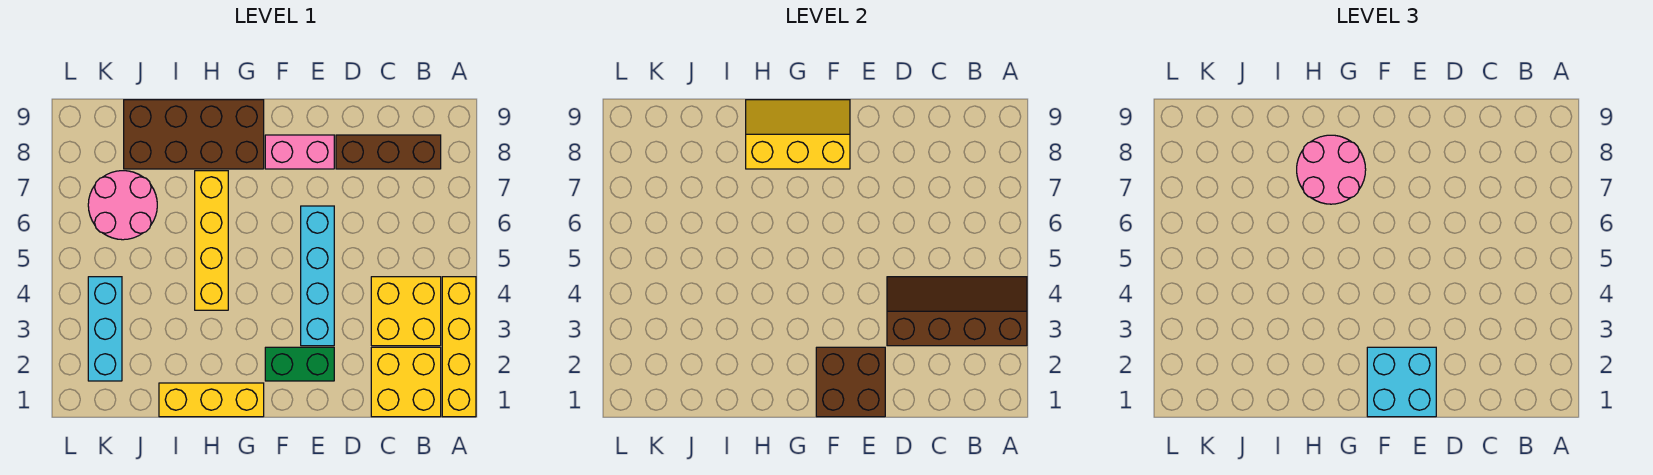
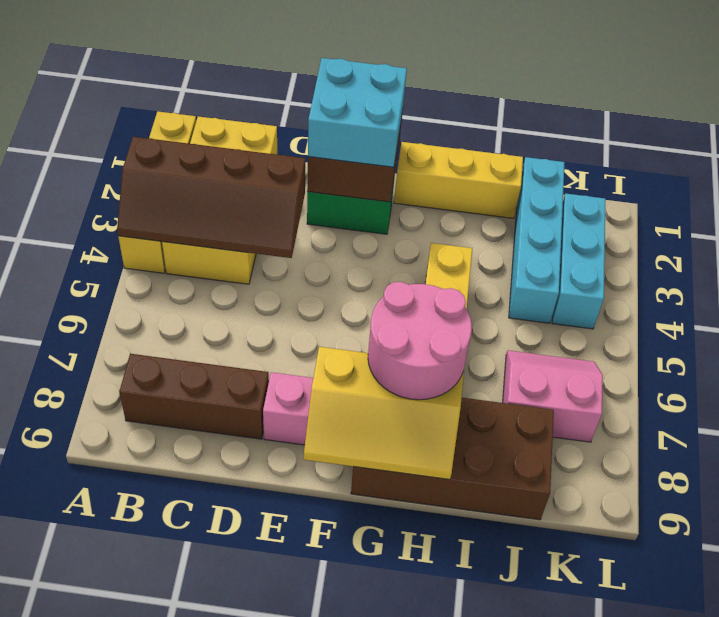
cyan 1x4 brick [301,206,334,346] -> cyan 1x4 brick moved to [509,157,565,323]
pink 2x2 round brick [88,171,157,240] -> pink 2x2 slope [503,350,603,442]

